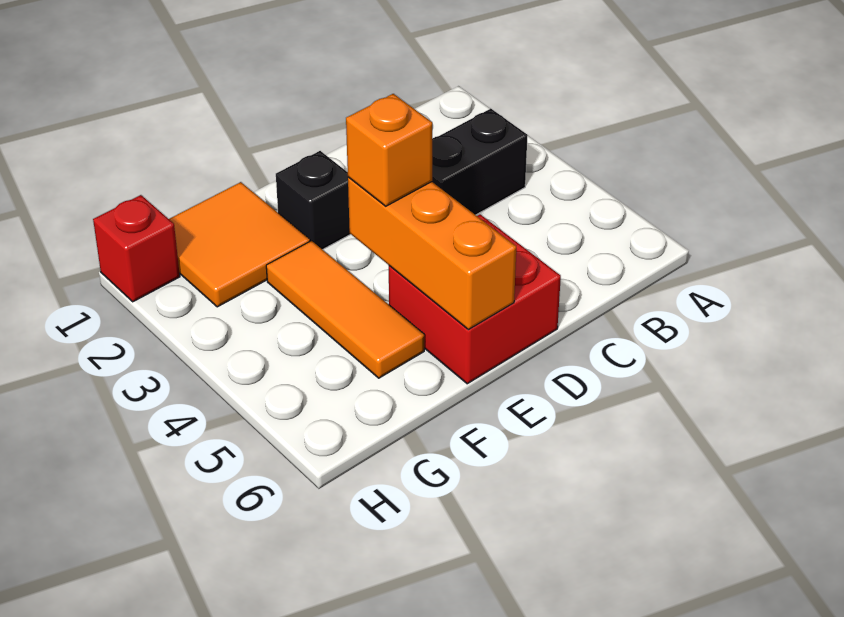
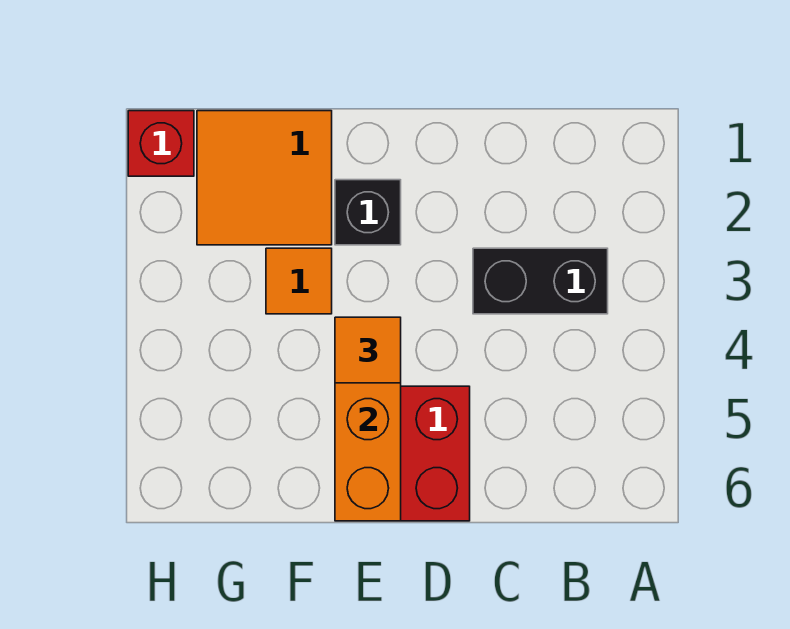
orange 1x1 brick [346,94,432,206] -> orange 1x1 tile [335,317,401,383]
orange 1x3 tile [266,241,424,378] -> orange 1x1 tile [266,248,332,314]

